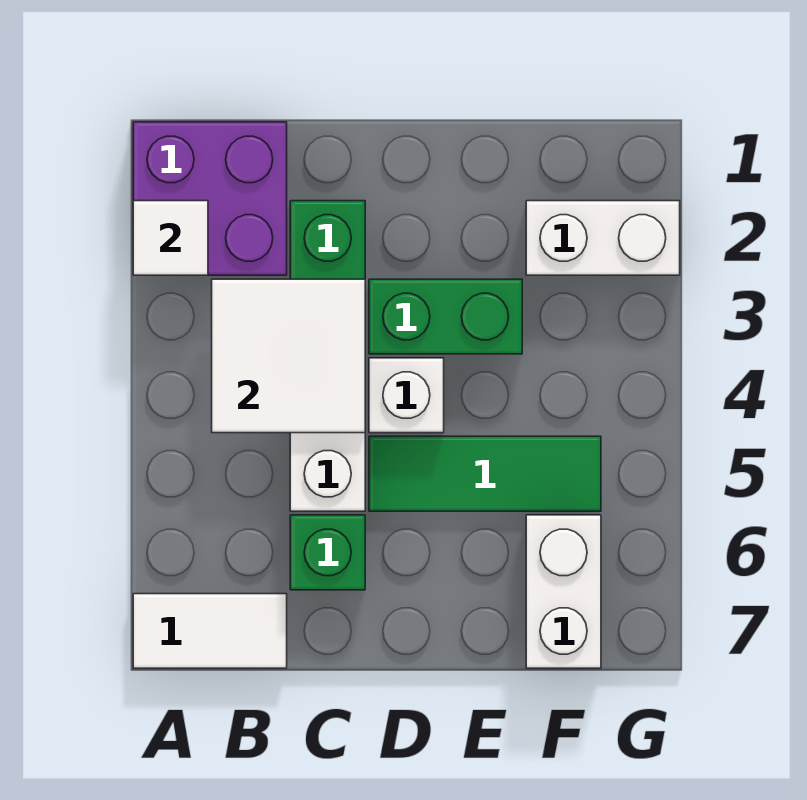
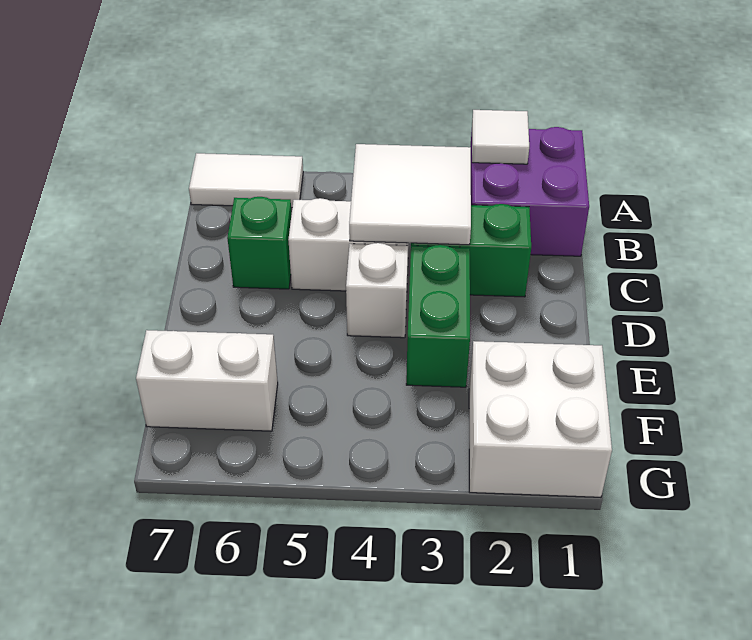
white 1x2 tile [133,594,287,668] -> white 1x2 tile turned to [189,153,303,208]
green 1x3 tile [369,436,601,511] -> none
white 1x2 brick [526,201,680,275] -> white 2x2 brick [469,341,612,497]

